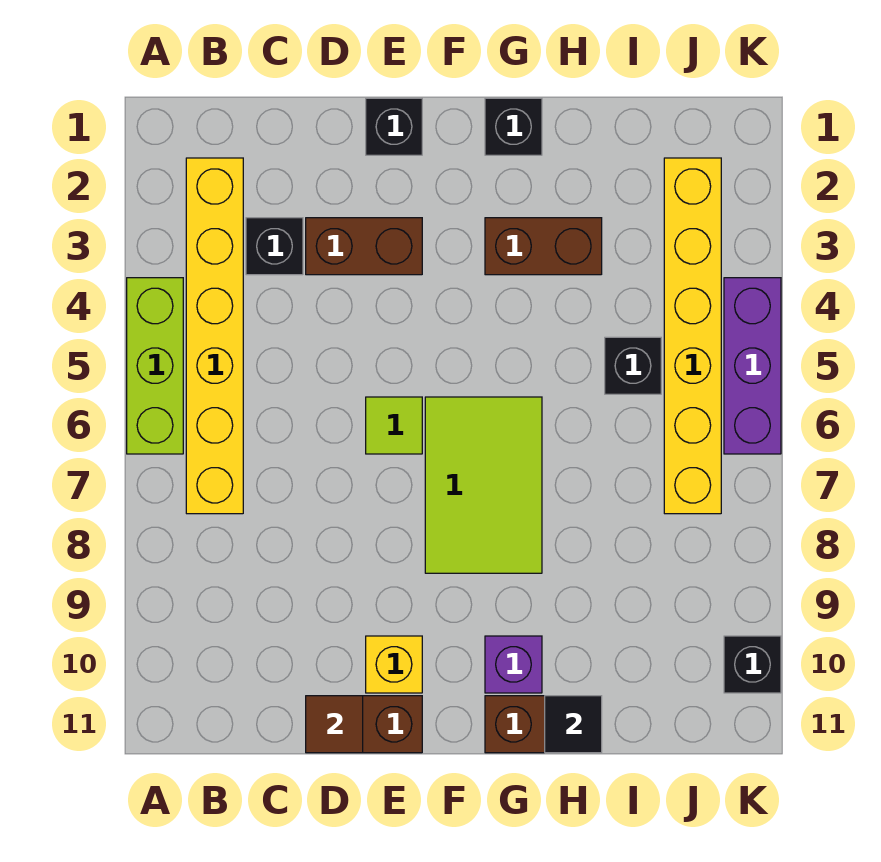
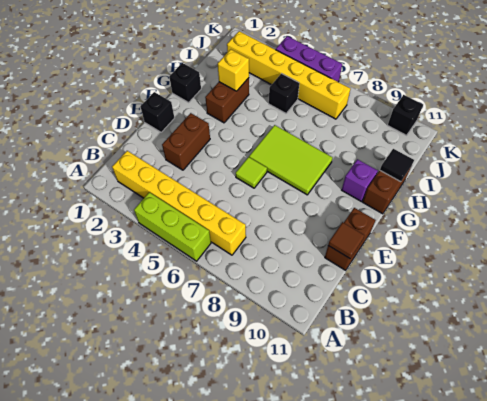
black 1x1 brick [246,218,303,275] -> none
yellow 1x1 brick [366,636,422,693] -> yellow 1x1 brick moved to [218,49,249,91]

